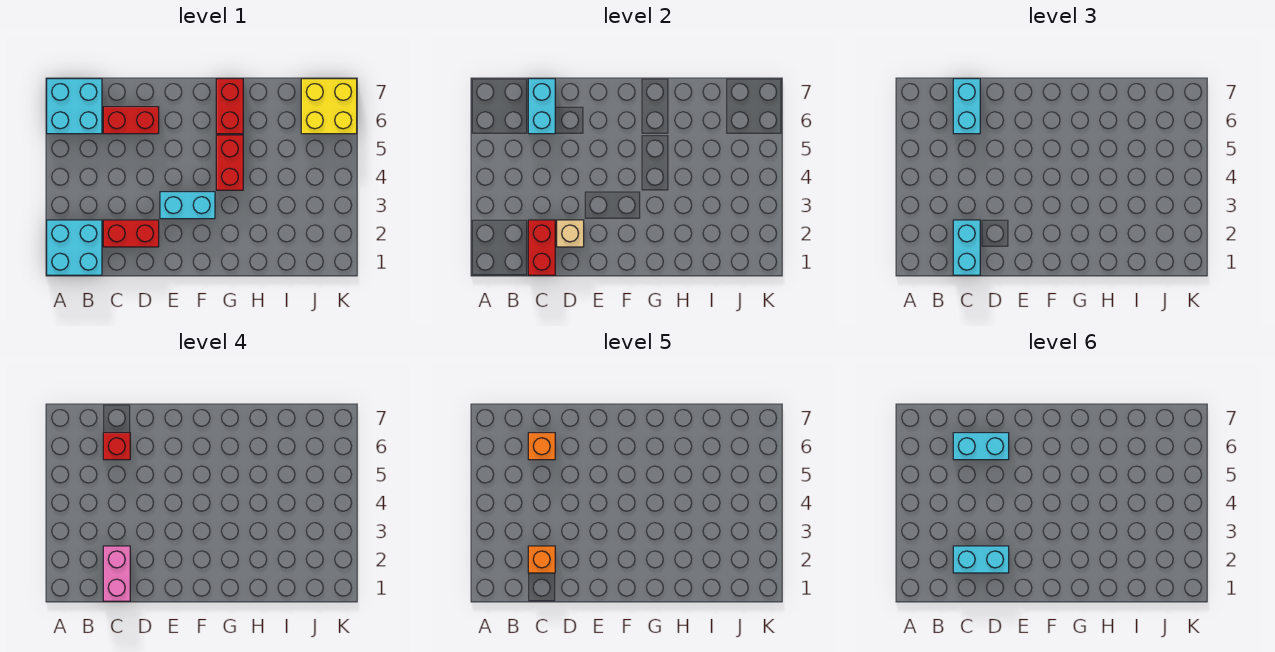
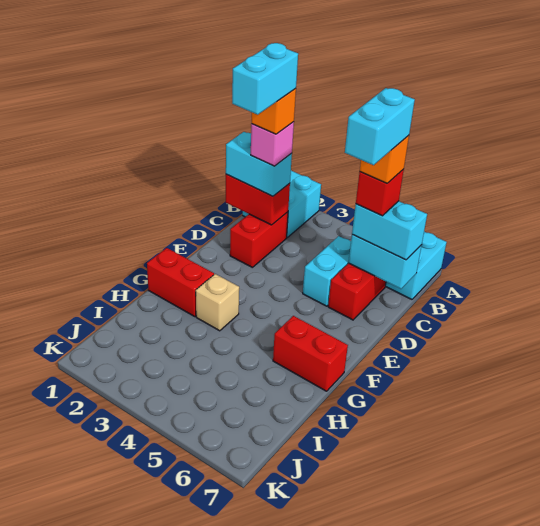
pink 1x2 brick [103,546,130,601] -> pink 1x1 brick [251,122,294,166]
tan 1x1 brick [557,220,584,247] -> tan 1x1 brick moved to [196,274,239,331]
cyan 1x2 brick [160,192,215,219] -> cyan 1x2 brick moved to [303,236,351,306]
red 1x2 brick [216,135,243,190] -> red 1x2 brick moved to [147,248,214,317]
yellow 2x2 brick [301,79,357,134] -> none

